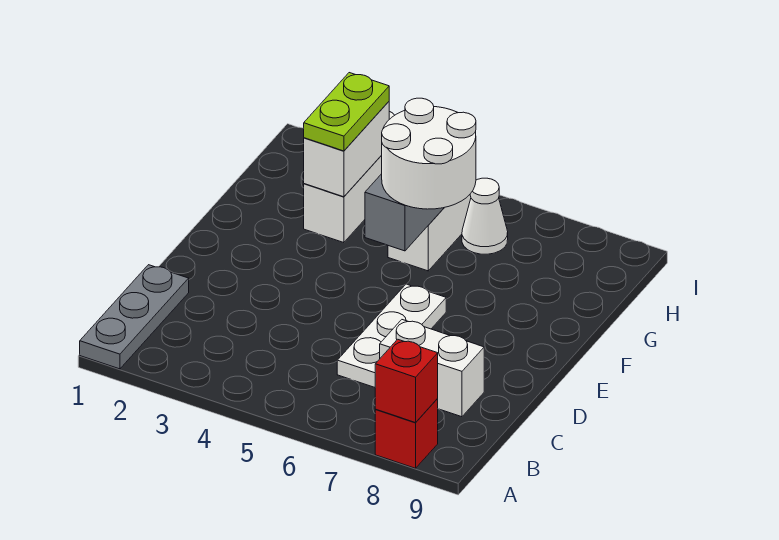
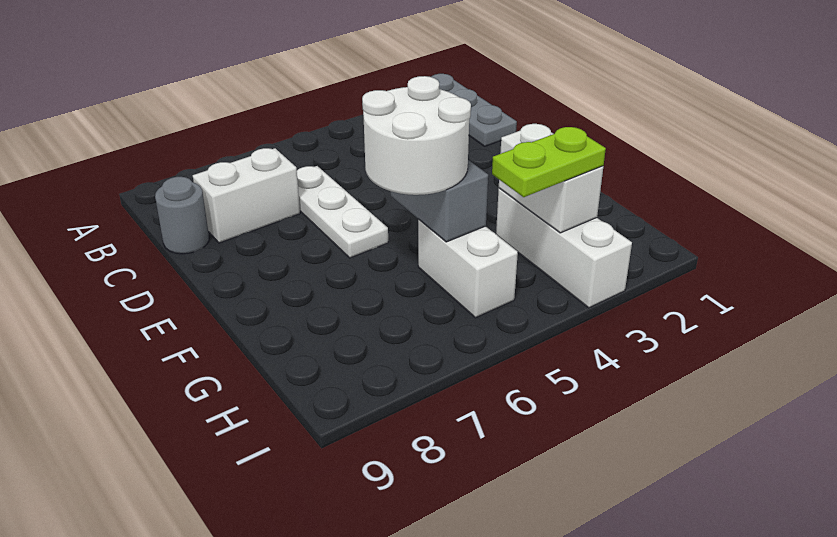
red 1x1 brick [375,399,438,468] -> none
red 1x1 brick [375,339,438,423] -> none
none -> grey 1x1 round brick [155,177,209,254]
lime 1x2 plate [304,73,389,151] -> lime 1x2 plate turned to [492,127,606,197]
white 1x1 cone [462,178,508,254] -> none

